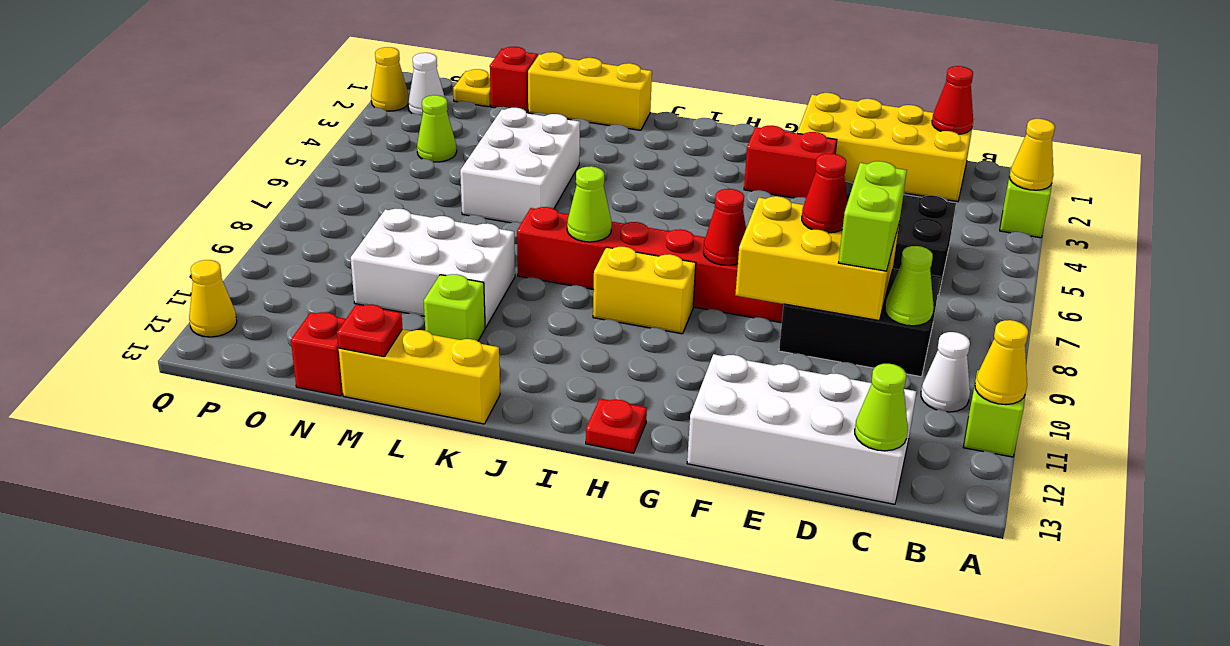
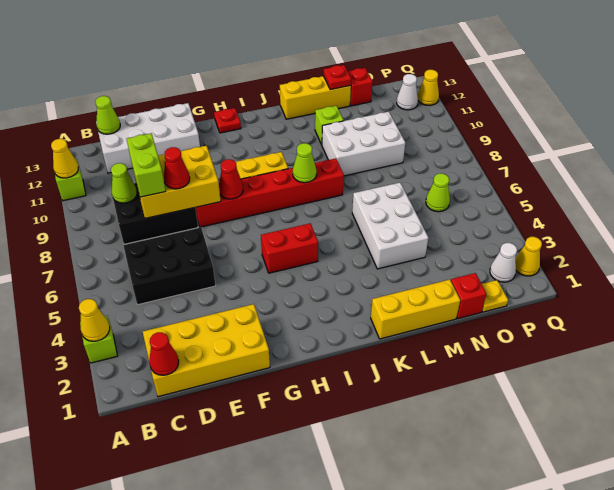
white 1x1 cone [921,332,970,412] -> white 1x1 cone moved to [397,74,418,110]
red 1x2 brick [744,126,837,198] -> red 1x2 brick moved to [261,223,318,273]
lime 1x1 cone [417,95,457,162] -> lime 1x1 cone moved to [426,173,450,212]

